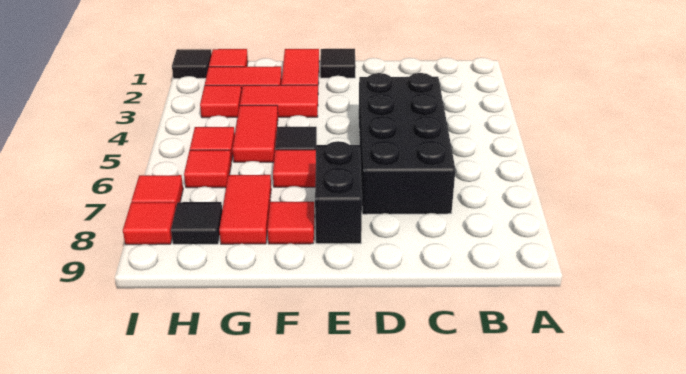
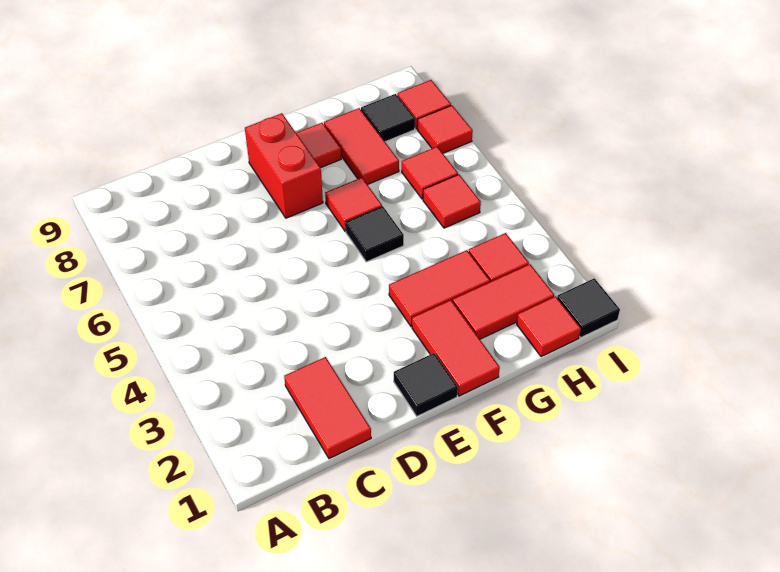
black 2x4 brick [359,73,455,214] -> none
black 1x2 brick [315,141,362,244] -> red 1x2 brick [245,113,323,218]
red 1x2 tile [233,105,278,162] -> red 1x2 tile moved to [284,357,371,459]

